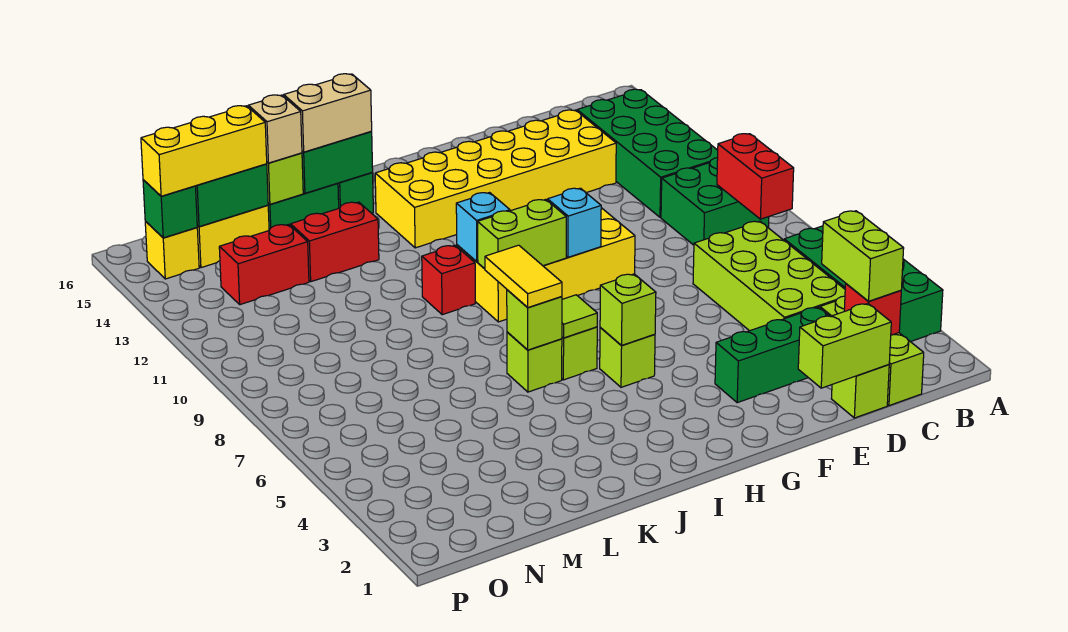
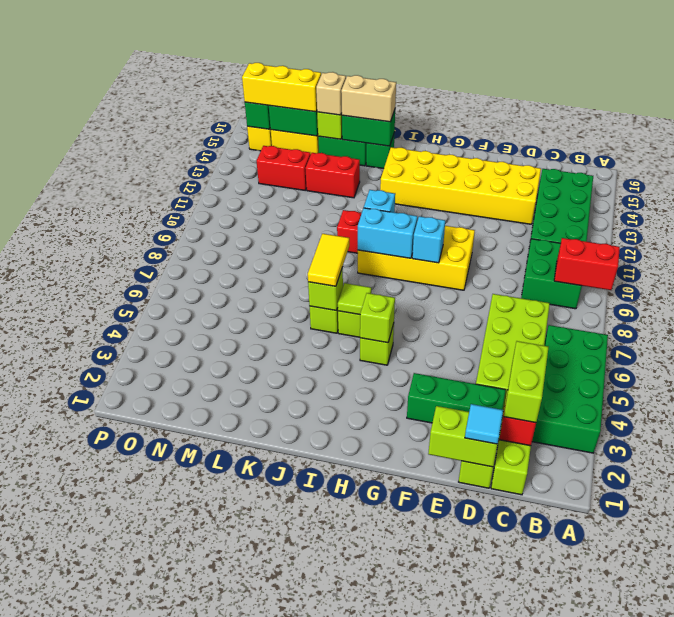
red 1x2 brick [717,134,794,219] -> red 1x2 brick turned to [554,238,620,290]
none -> cyan 1x1 tile [465,404,503,444]
lime 1x2 brick [478,199,566,269] -> cyan 1x2 brick [358,208,417,258]

